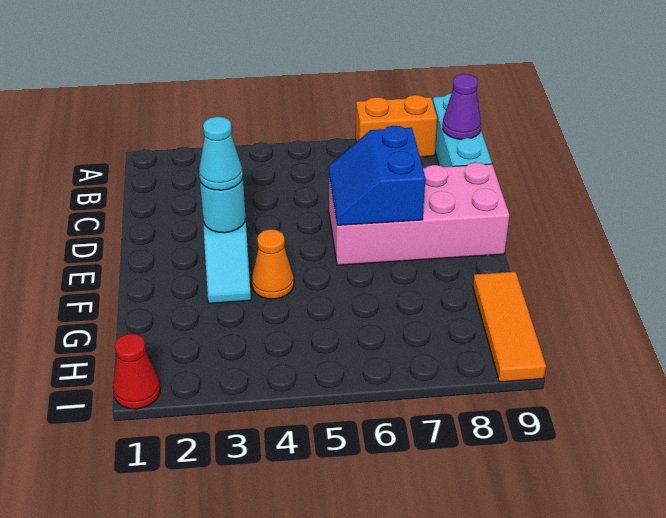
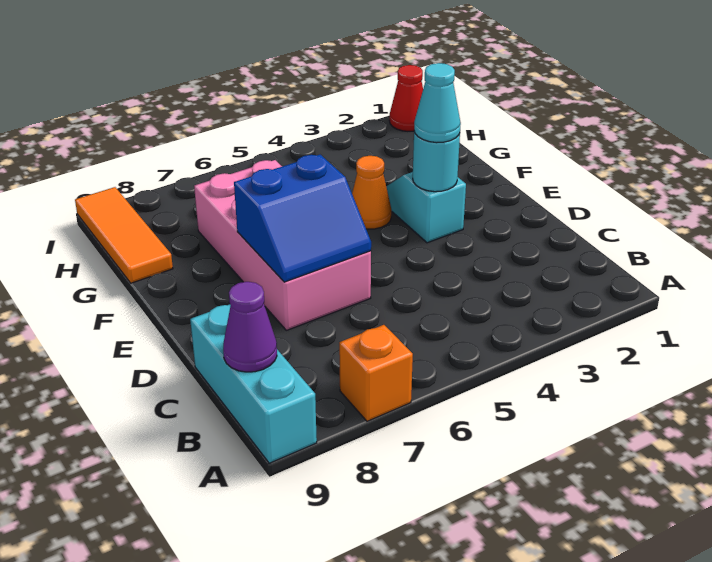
orange 1x2 brick [356,95,437,157] -> orange 1x1 brick [339,325,413,421]
pink 2x4 brick [329,162,509,265] -> pink 2x4 brick turned to [194,160,371,330]
blue 2x2 slope [329,126,425,225] -> blue 2x2 slope turned to [234,155,371,282]

